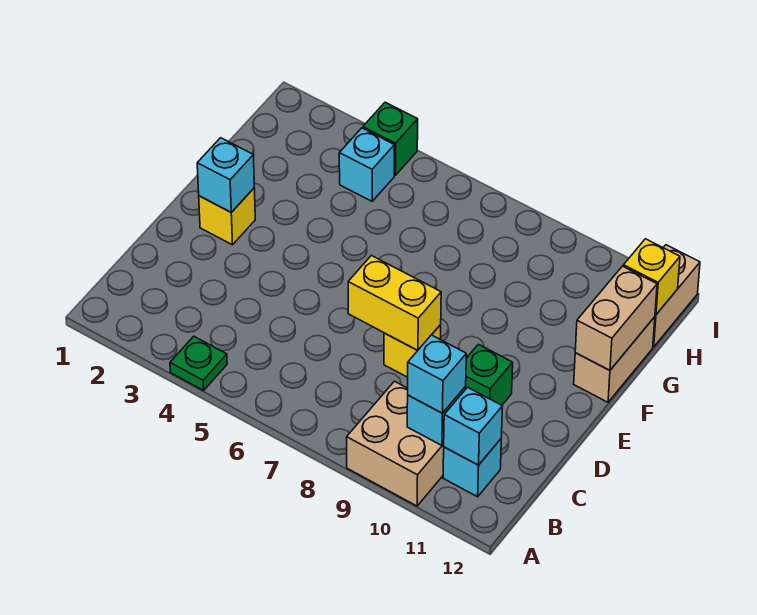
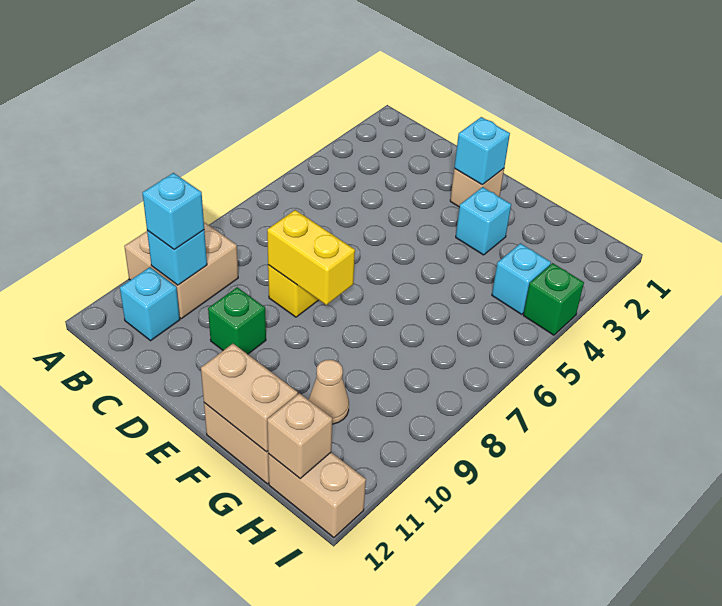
green 1x1 plate [170,336,227,390] -> none
cyan 1x1 brick [444,387,502,465] -> cyan 1x1 brick moved to [456,187,511,255]
yellow 1x2 brick [348,256,441,351] -> yellow 1x2 brick turned to [267,210,355,305]
yellow 1x1 brick [199,188,255,245] -> tan 1x1 brick [450,168,504,207]
none -> tan 1x1 cone [309,360,349,424]
yellow 1x1 brick [623,239,680,315] -> tan 1x1 brick [267,393,332,478]

